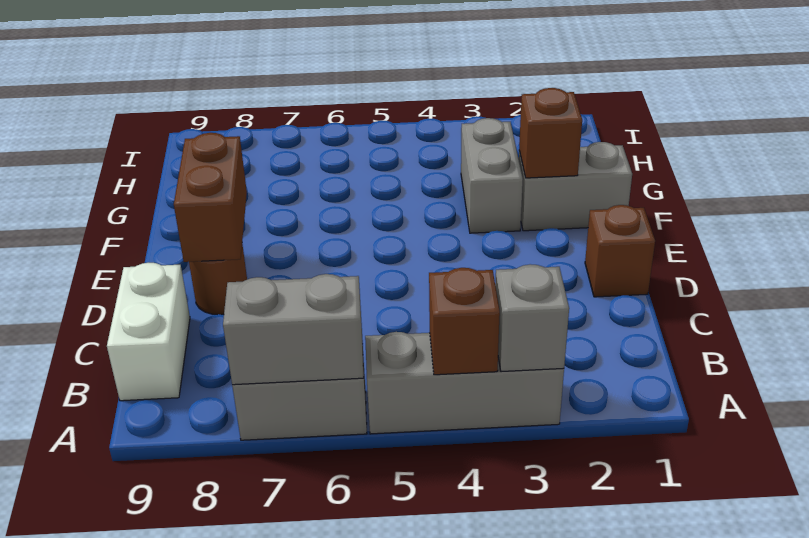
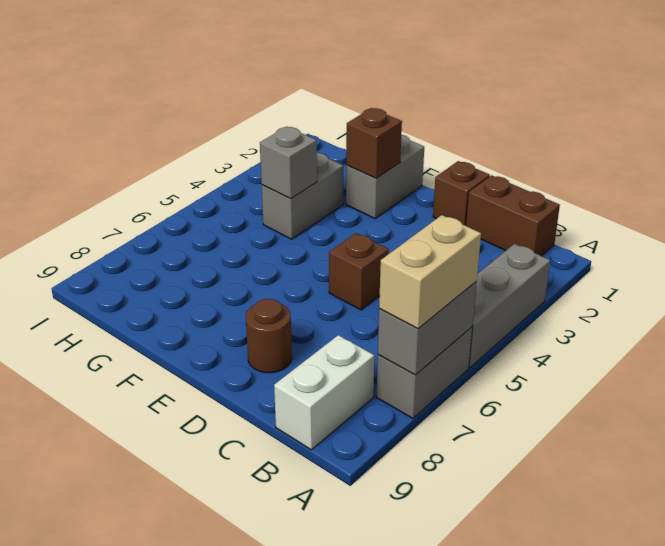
grey 1x1 brick [495,264,569,372] -> grey 1x1 brick moved to [260,127,317,198]
brown 1x1 brick [429,268,500,375] -> brown 1x1 brick moved to [329,233,389,310]
none -> tan 1x2 brick [379,215,481,329]
white 1x2 brick [107,263,190,401] -> white 1x2 brick turned to [274,335,374,450]
brown 1x2 brick [174,133,247,262] -> brown 1x2 brick moved to [466,175,560,256]
grey 1x2 brick [461,118,523,233] -> grey 1x2 brick turned to [262,153,344,239]

